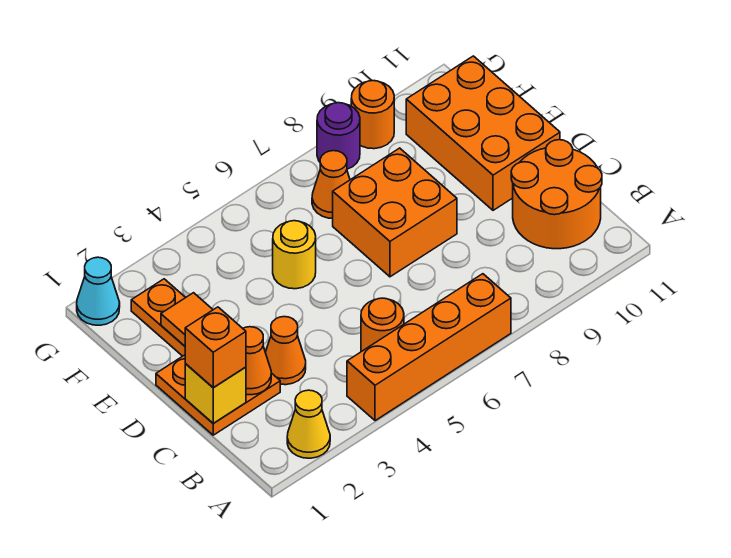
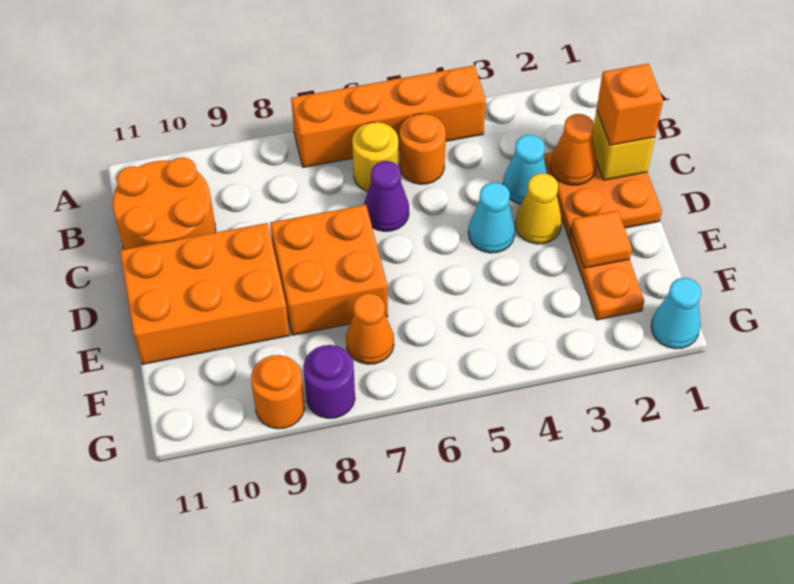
yellow 1x1 cone [287,390,330,458] -> yellow 1x1 cone moved to [515,173,562,244]
orange 1x1 cone [265,317,306,385] -> cyan 1x1 cone [503,135,547,204]
none -> purple 1x1 cone [364,161,409,231]
none -> cyan 1x1 cone [468,182,515,253]
orange 2x3 brick [406,56,560,210] -> orange 2x3 brick turned to [120,223,289,364]
yellow 1x1 round brick [273,221,316,289] -> yellow 1x1 round brick moved to [352,122,398,192]

